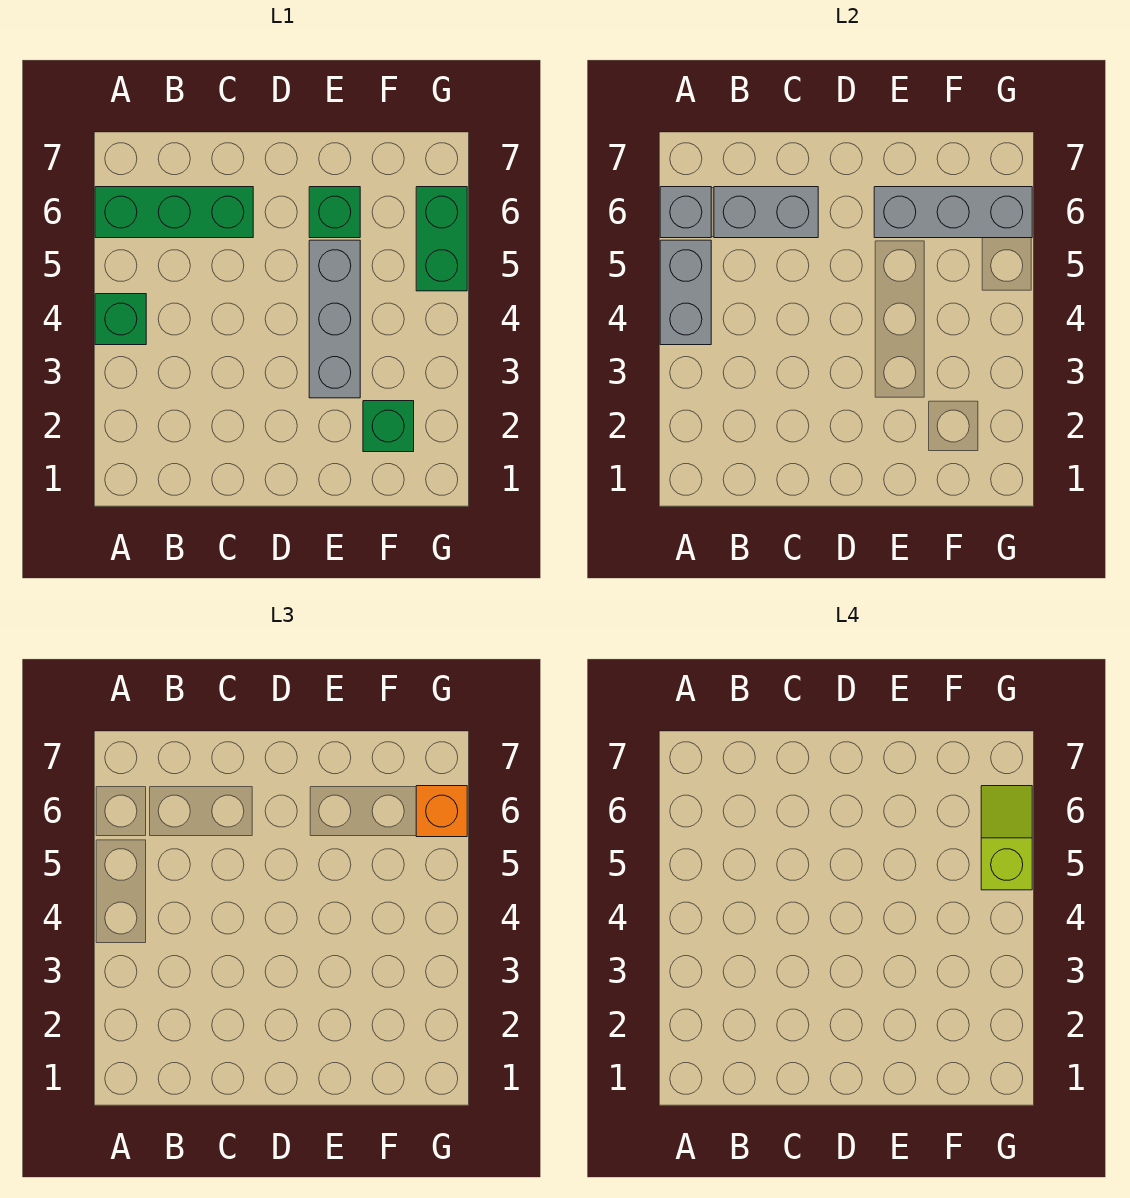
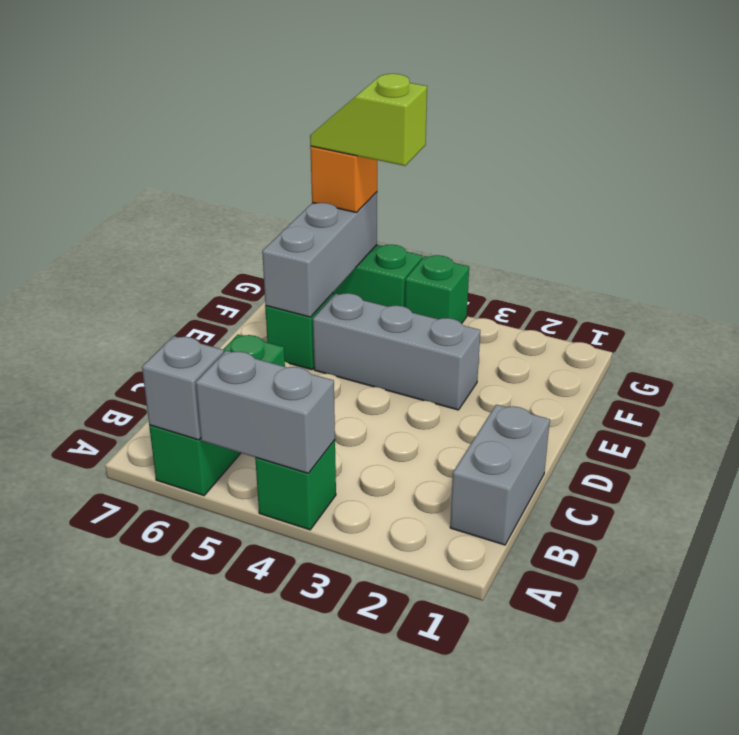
grey 1x2 brick [714,187,818,238] -> grey 1x2 brick moved to [450,404,550,545]
green 1x1 brick [363,401,414,452] -> green 1x1 brick moved to [405,255,469,323]

